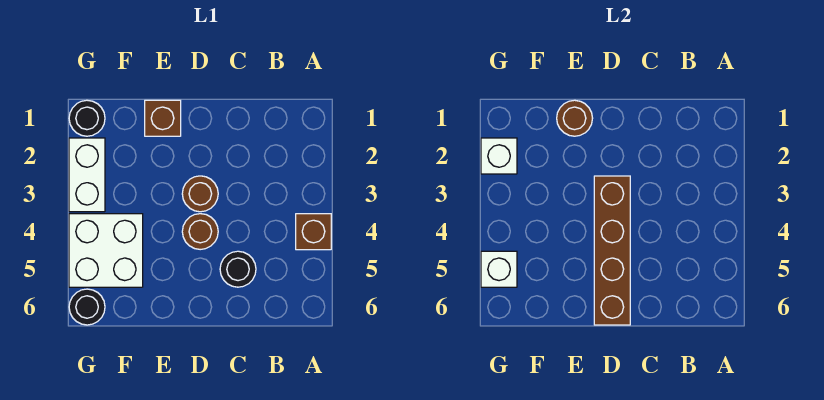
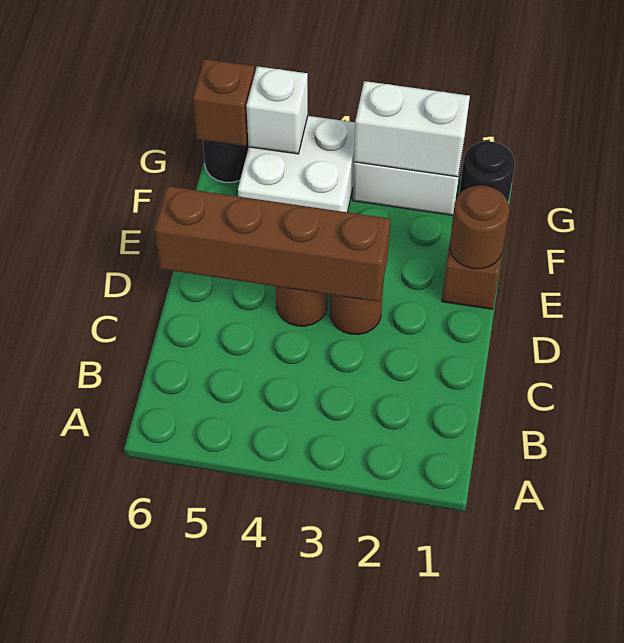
brown 1x1 brick [296,214,331,250] -> brown 1x1 brick moved to [193,59,255,146]
black 1x1 round brick [220,251,256,287] -> none
white 1x1 brick [481,138,517,174] -> white 1x2 brick [354,81,470,177]

